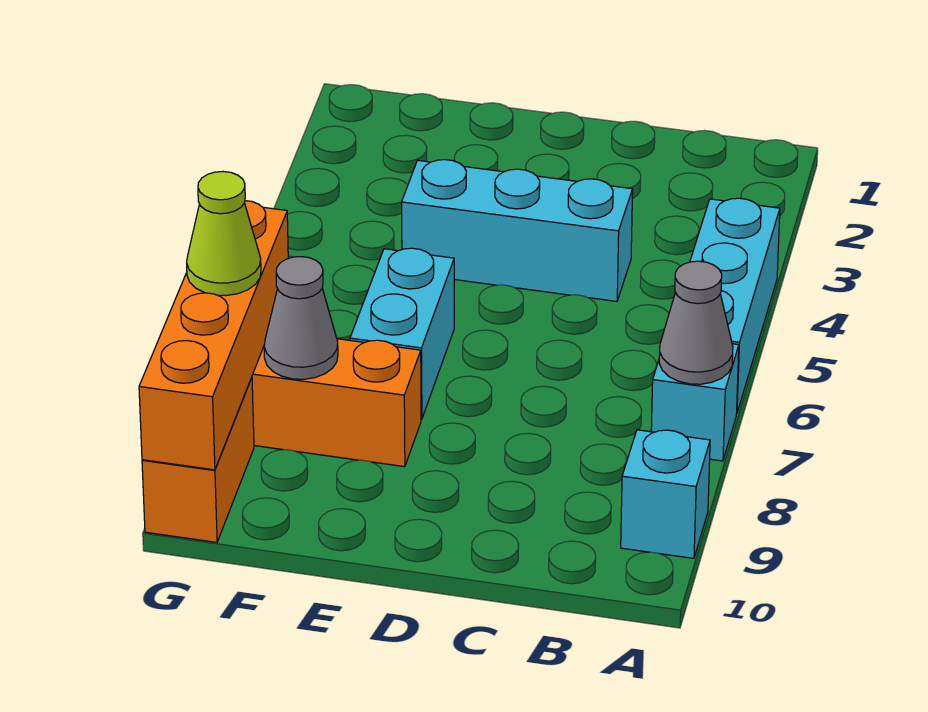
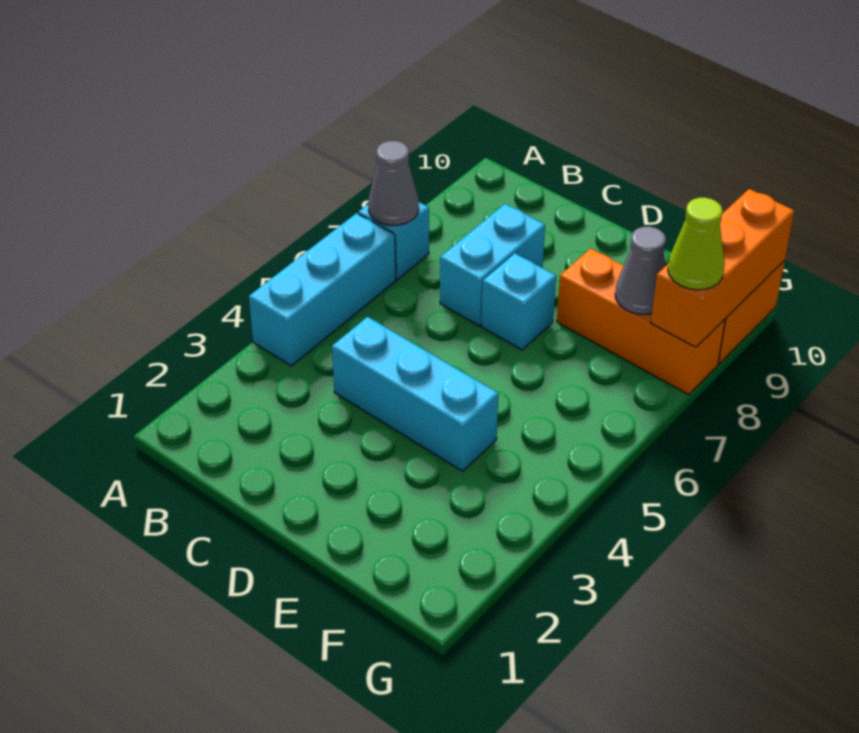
cyan 1x1 brick [621,430,710,558] -> cyan 1x1 brick moved to [481,253,556,350]
cyan 1x2 brick [350,248,454,419] -> cyan 1x2 brick moved to [440,204,545,326]
orange 1x4 brick [139,201,288,470] -> orange 1x3 brick [651,189,794,347]

